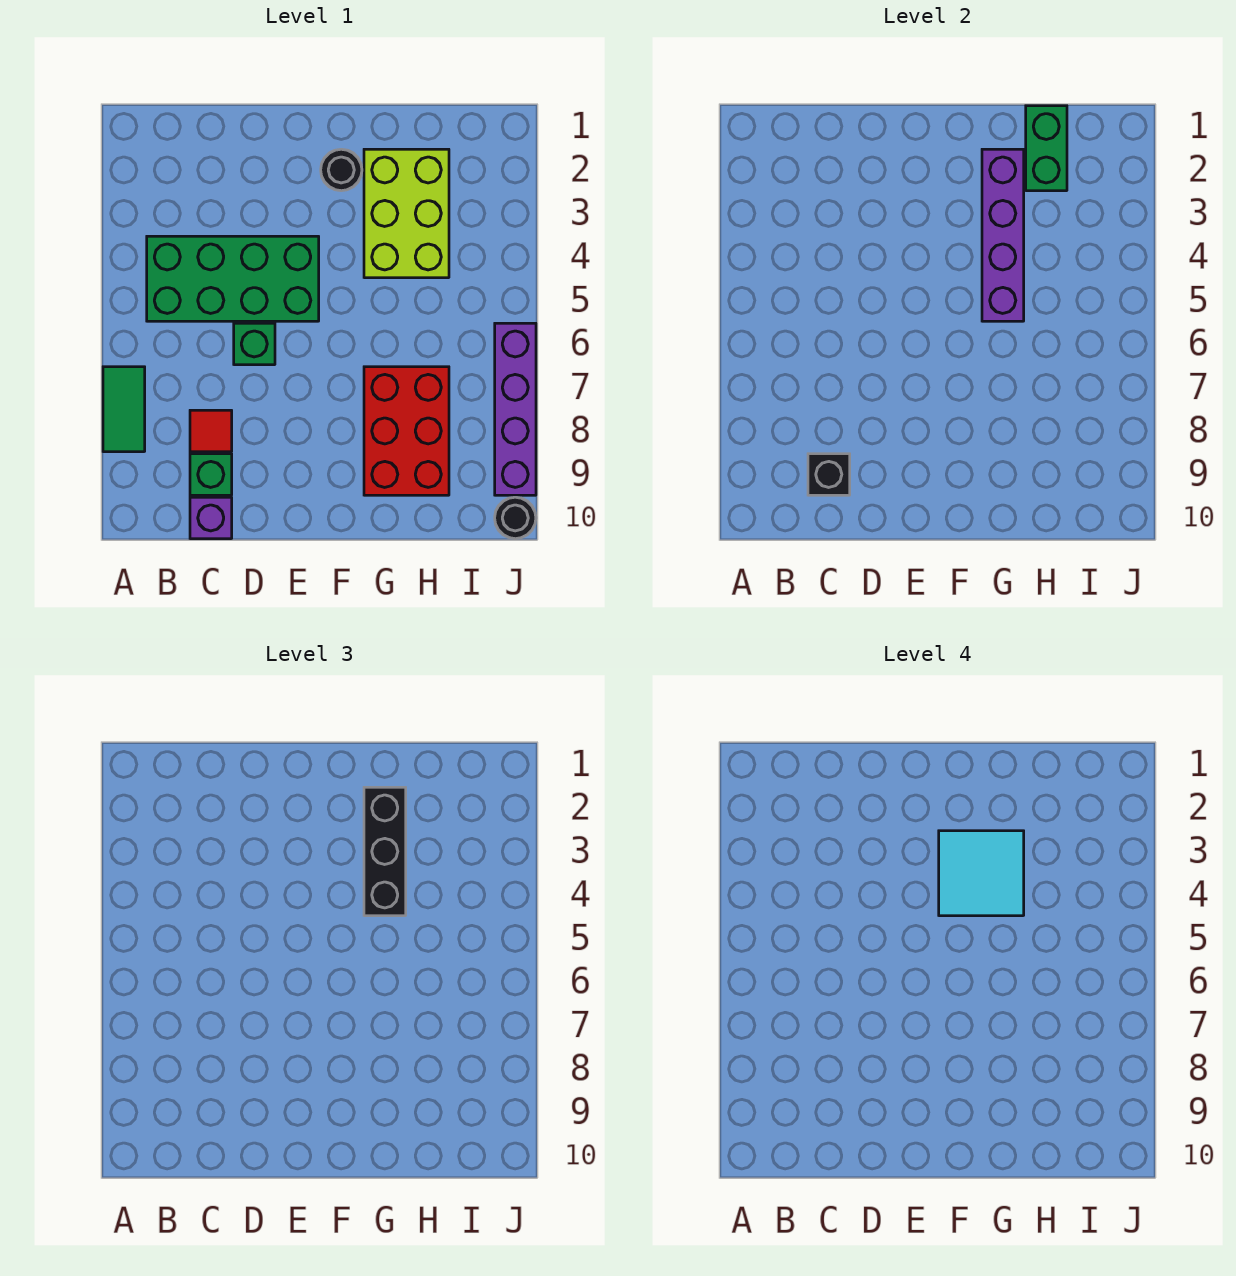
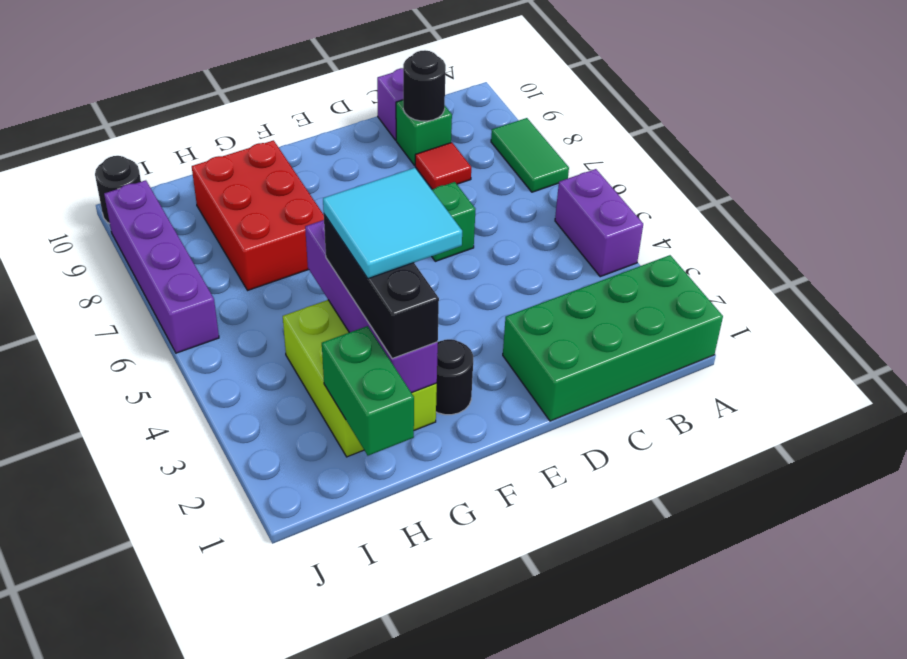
none -> purple 1x2 brick [555,169,643,277]
green 2x4 brick [147,236,319,321] -> green 2x4 brick moved to [503,255,723,421]
black 1x1 brick [808,454,850,495] -> black 1x1 round brick [403,50,446,121]

